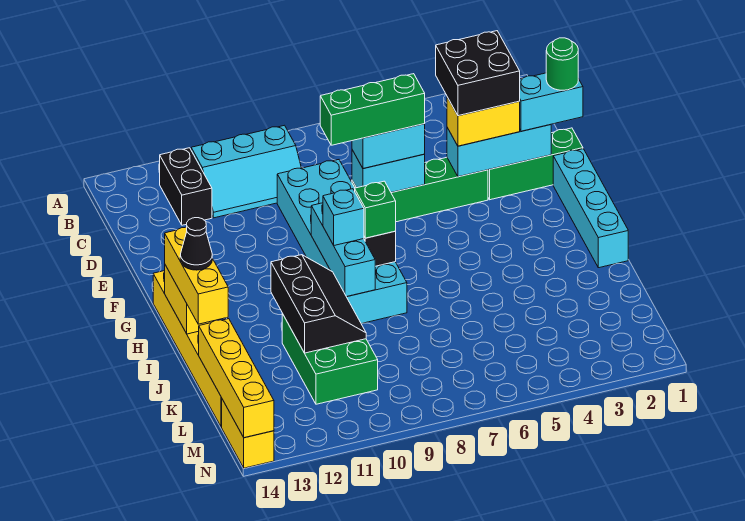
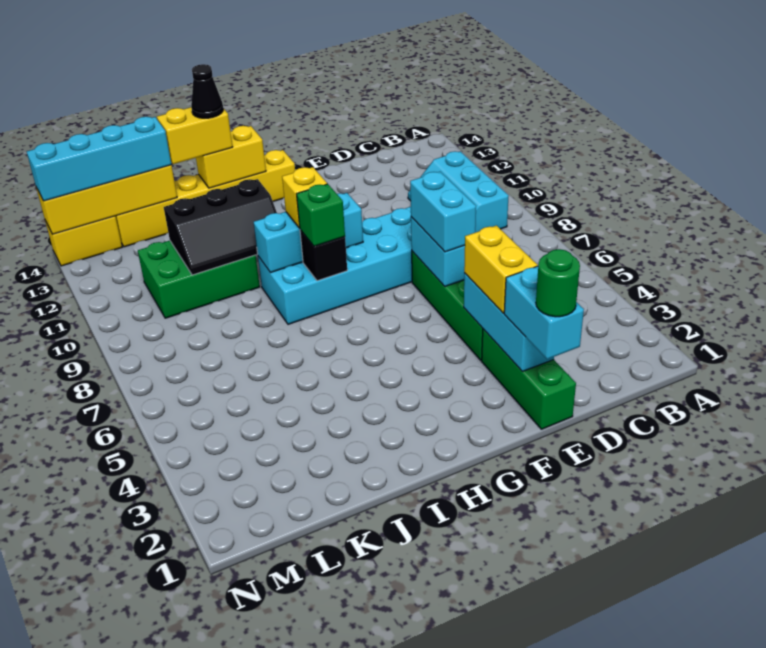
black 1x2 brick [160,148,212,225] -> none
black 2x2 brick [436,31,520,116] -> none
green 1x3 brick [320,74,425,145] -> none
cyan 1x4 brick [553,149,628,268] -> cyan 1x4 brick moved to [27,117,171,201]
cyan 1x1 brick [323,189,364,245] -> yellow 1x1 brick [282,167,327,228]
yellow 1x3 brick [165,227,228,324] -> yellow 1x2 brick [157,107,232,164]

